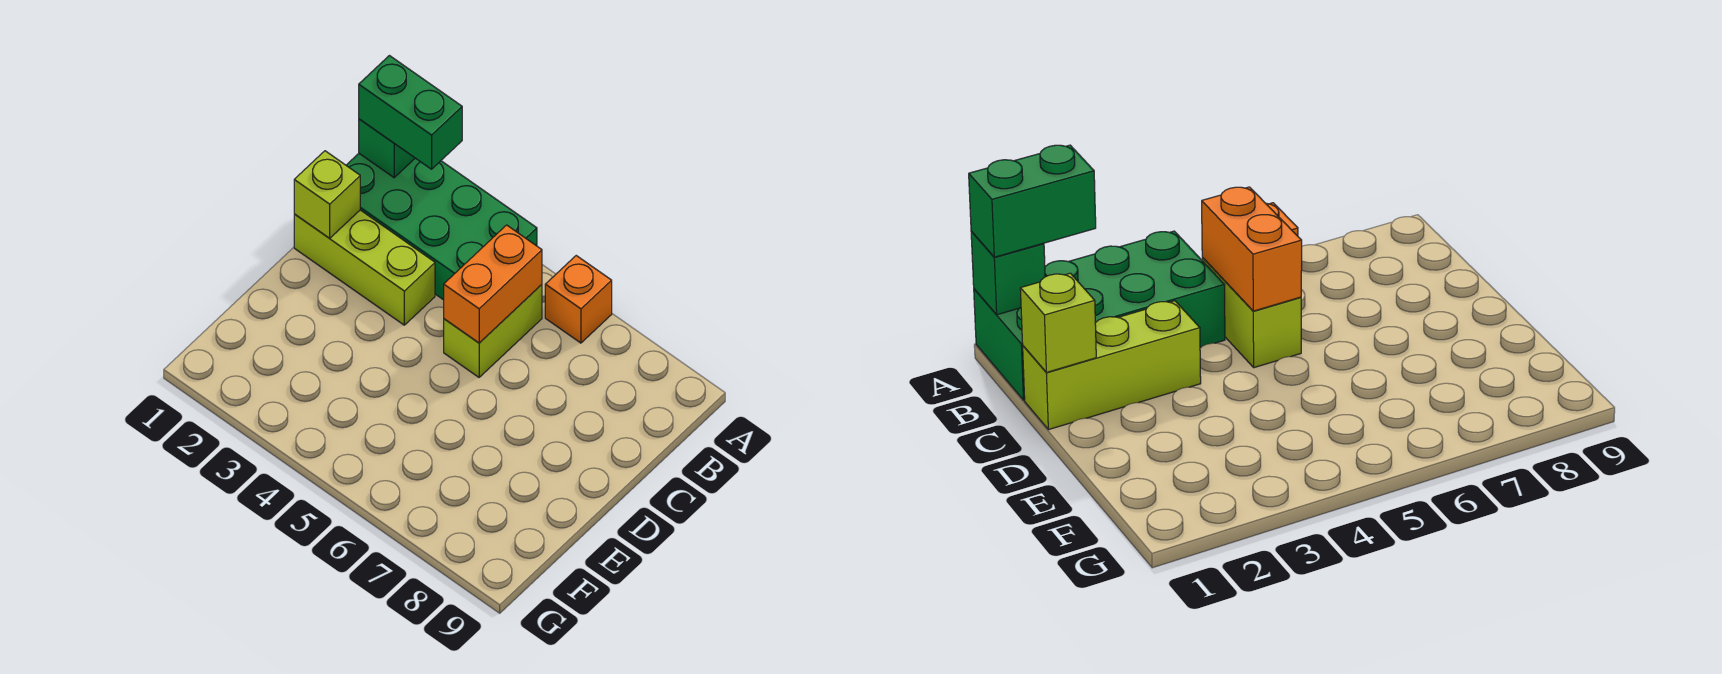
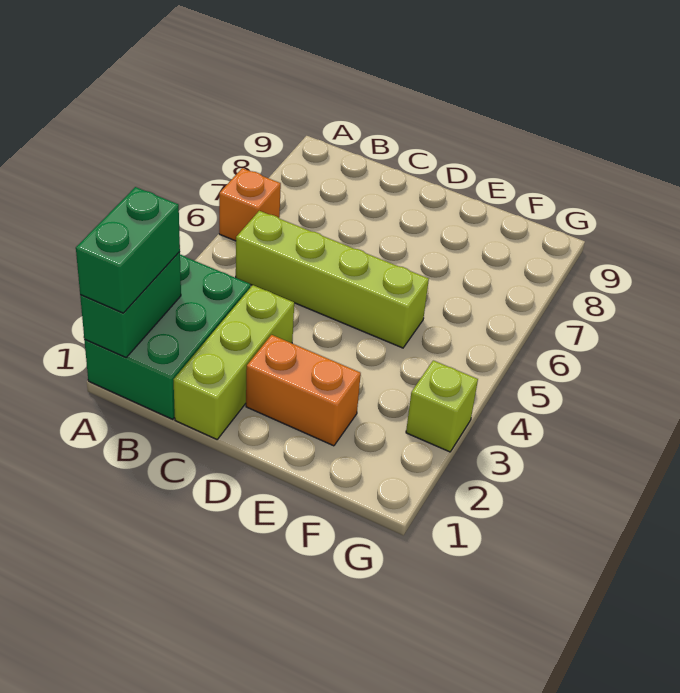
green 2x4 brick [346,154,537,300] -> green 2x3 brick [84,255,251,419]
green 1x1 brick [359,119,415,178] -> green 1x2 brick [80,252,181,357]
lime 1x2 brick [444,285,542,377] -> lime 1x4 brick [236,211,429,348]
orange 1x2 brick [444,225,542,343] -> orange 1x2 brick moved to [246,335,361,446]
lime 1x1 brick [294,151,360,238] -> lime 1x1 brick moved to [406,360,478,452]

